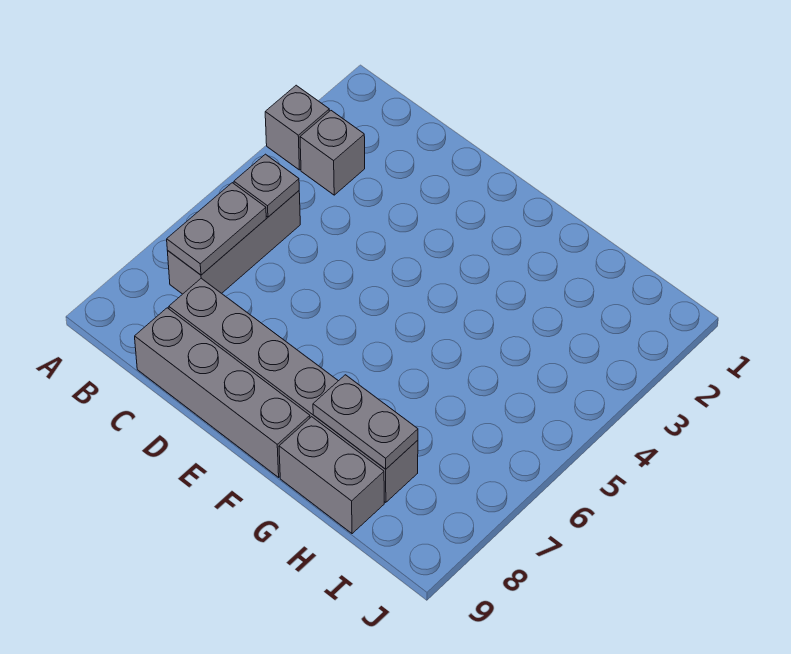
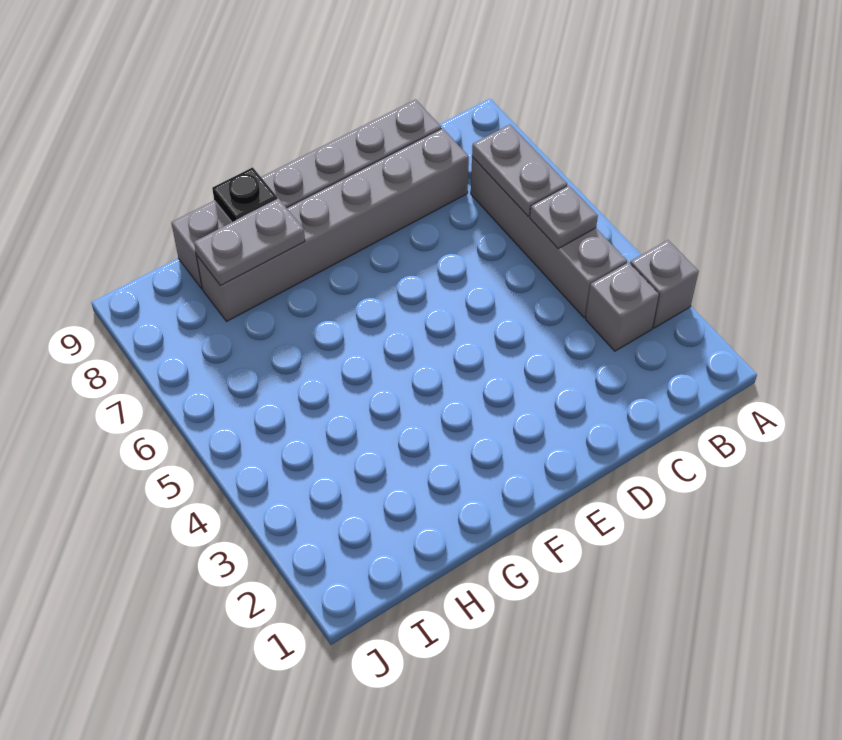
grey 1x3 brick [168,191,300,294] -> grey 1x4 brick [471,157,627,318]
none -> black 1x1 plate [212,167,278,222]

